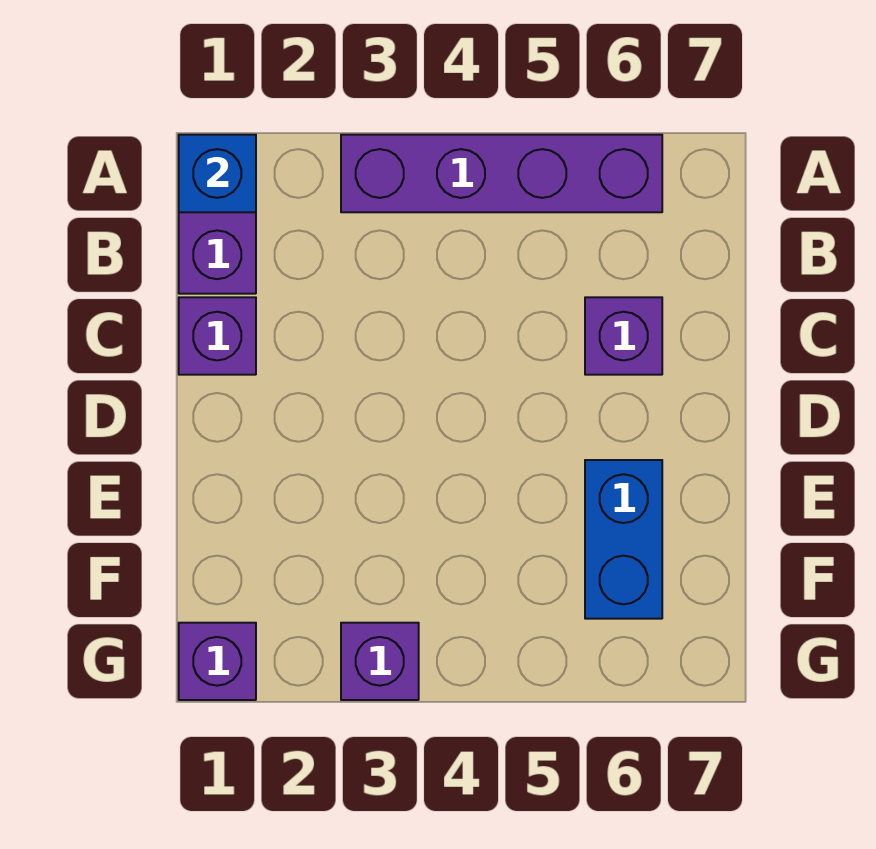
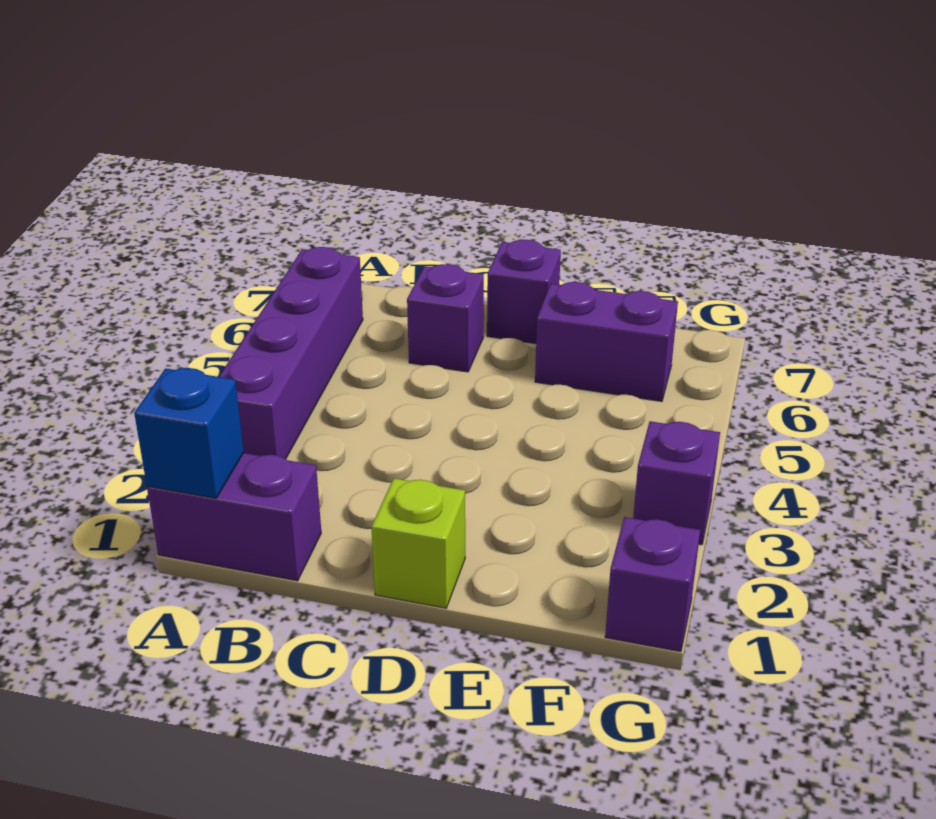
purple 1x1 brick [179,297,256,375] -> purple 1x1 brick moved to [487,240,561,344]
none -> lime 1x1 brick [371,478,465,608]
blue 1x2 brick [585,460,662,619] -> purple 1x2 brick [535,282,678,401]

